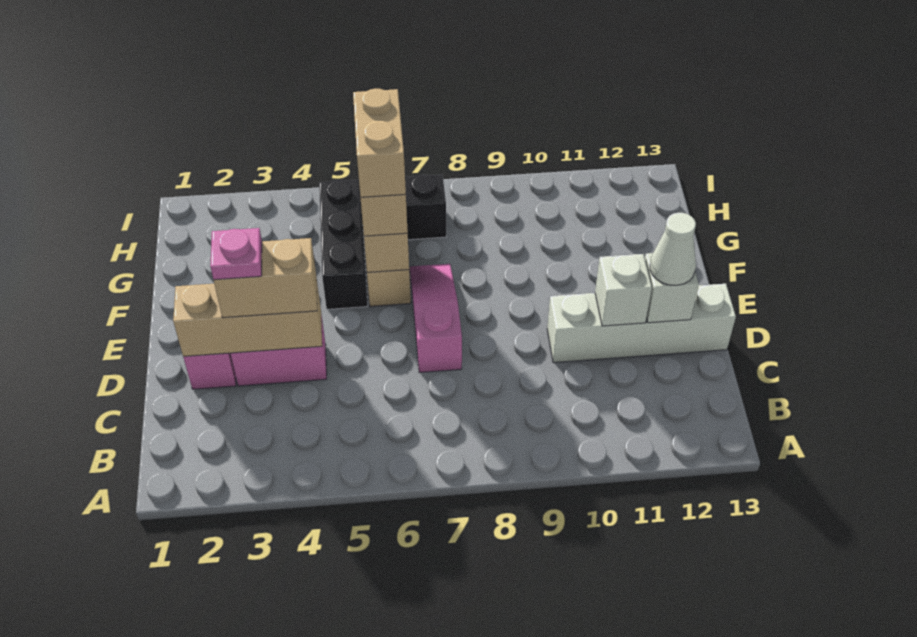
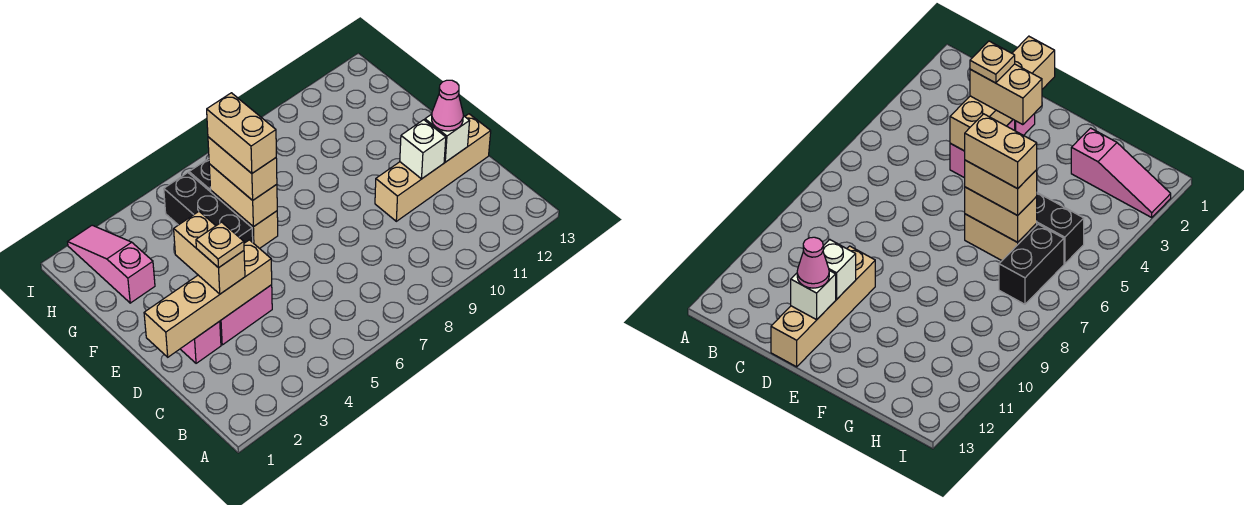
tan 1x3 brick [173,277,322,357] -> tan 1x4 brick [144,240,272,357]
tan 1x2 brick [214,238,317,318] -> tan 1x2 brick turned to [174,212,245,294]
pink 1x1 plate [210,228,262,280] -> tan 1x1 plate [196,222,244,268]
pink 1x3 slope [410,264,462,373] -> pink 1x3 slope moved to [68,225,155,303]
white 1x4 brick [547,284,736,363] -> tan 1x4 brick [375,114,491,221]
white 1x1 cone [650,213,696,285] -> pink 1x1 cone [432,80,463,131]

